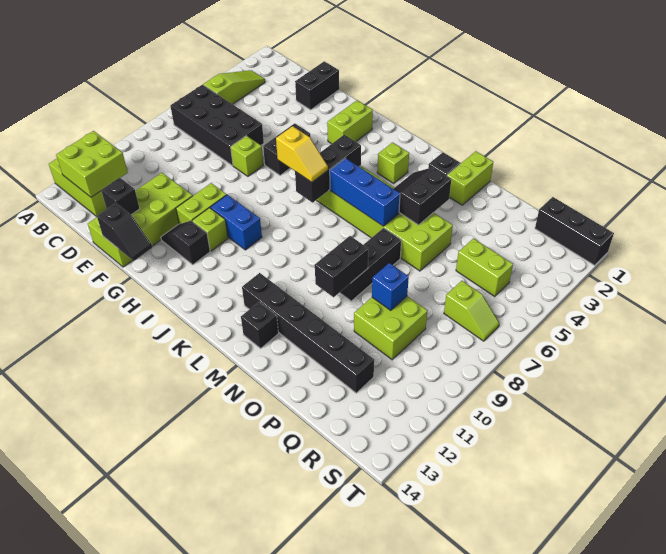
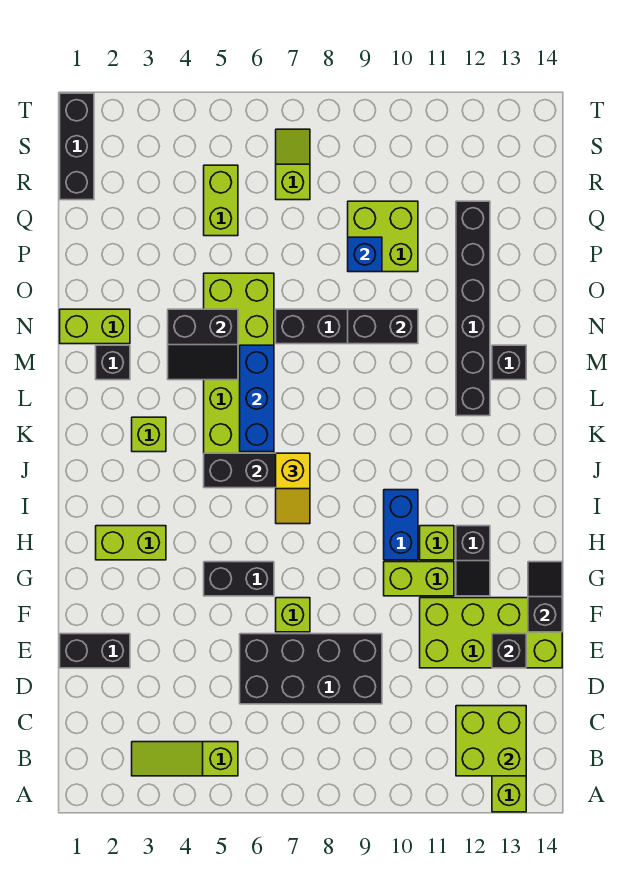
black 2x4 brick [170,85,264,166] -> black 2x4 brick turned to [240,634,382,704]
yellow 1x2 slope [276,126,328,182] -> yellow 1x2 slope turned to [276,453,310,524]

